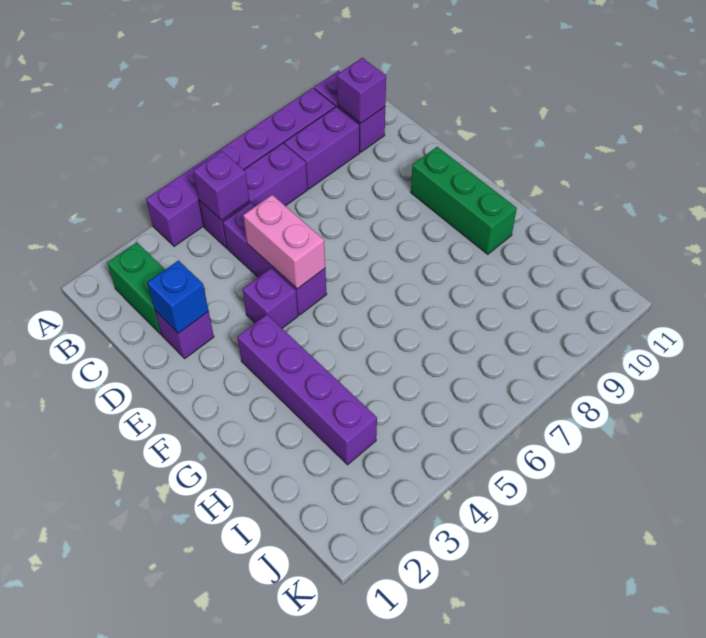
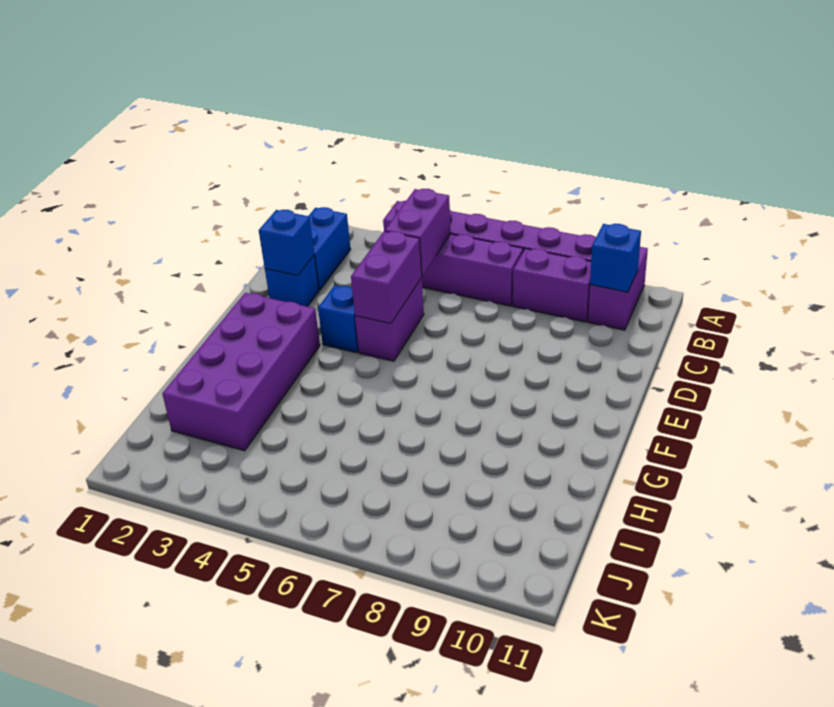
green 1x2 brick [107,242,165,334] -> blue 1x2 brick [309,207,351,290]
purple 1x1 brick [193,151,249,220] -> purple 1x2 brick [385,189,451,276]
purple 1x1 brick [337,58,386,123] -> blue 1x1 brick [590,224,641,292]
purple 1x3 brick [223,203,327,315] -> purple 1x2 brick [355,278,424,361]
purple 1x1 brick [155,311,214,358] -> blue 1x1 brick [265,255,319,307]
pink 1x2 brick [243,195,325,289] -> purple 1x2 brick [351,231,422,324]
purple 1x1 brick [243,268,298,328] -> blue 1x1 brick [318,285,359,353]
green 1x3 brick [411,147,517,254] -> none
purple 1x4 brick [237,315,377,465] -> purple 2x4 brick [162,293,320,451]

